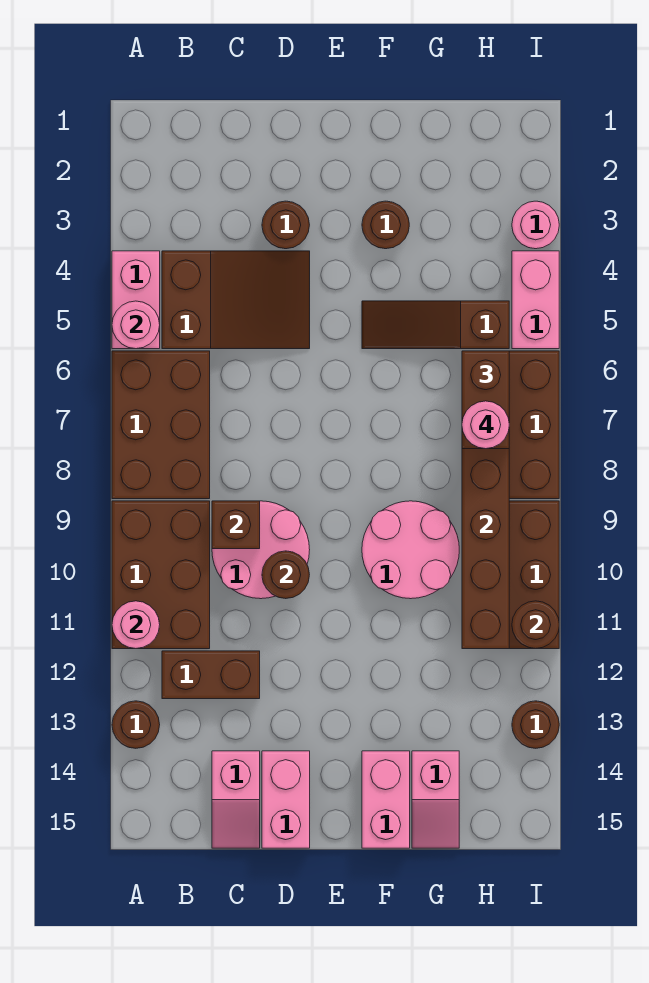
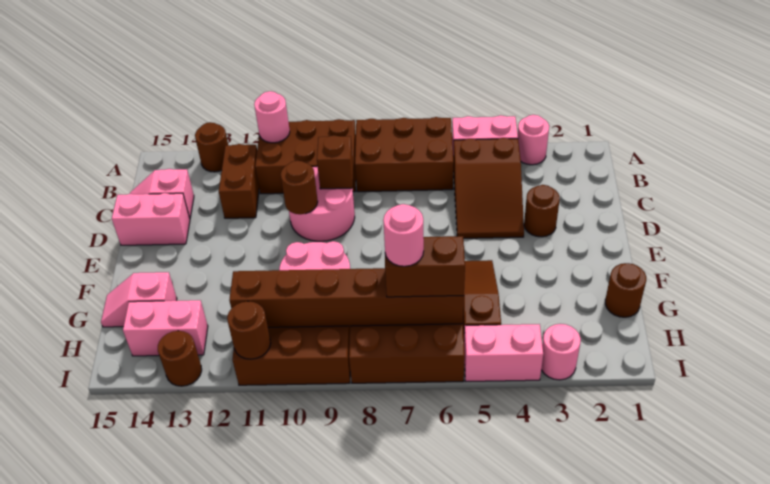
pink 1x1 round brick [112,301,160,349] -> pink 1x1 round brick moved to [518,115,549,165]
brown 1x1 round brick [362,201,409,249] -> brown 1x1 round brick moved to [605,263,646,317]
pink 1x2 brick [362,751,410,848] -> pink 1x2 brick moved to [123,300,208,356]

